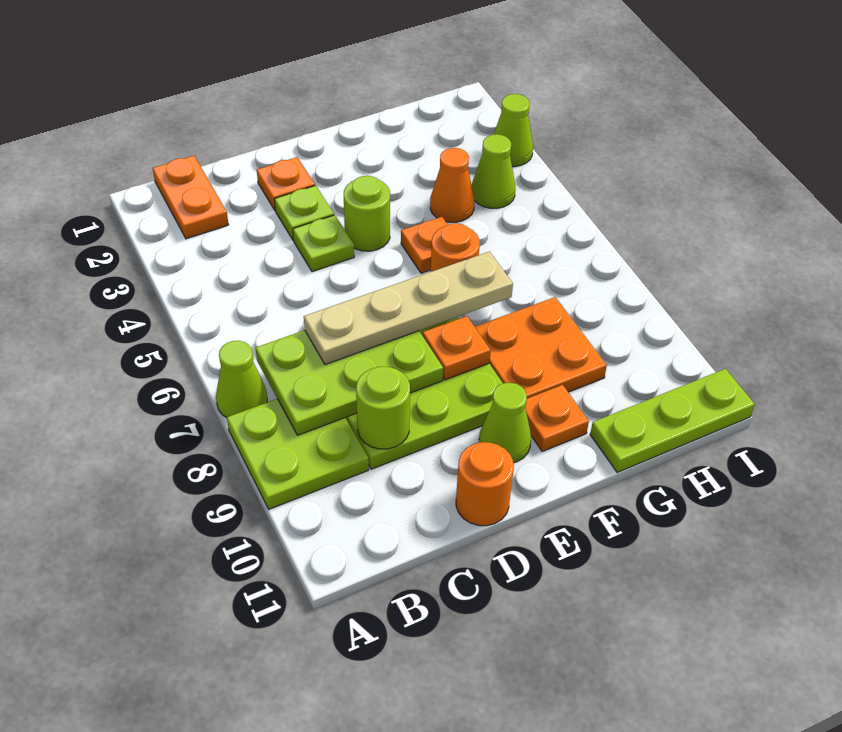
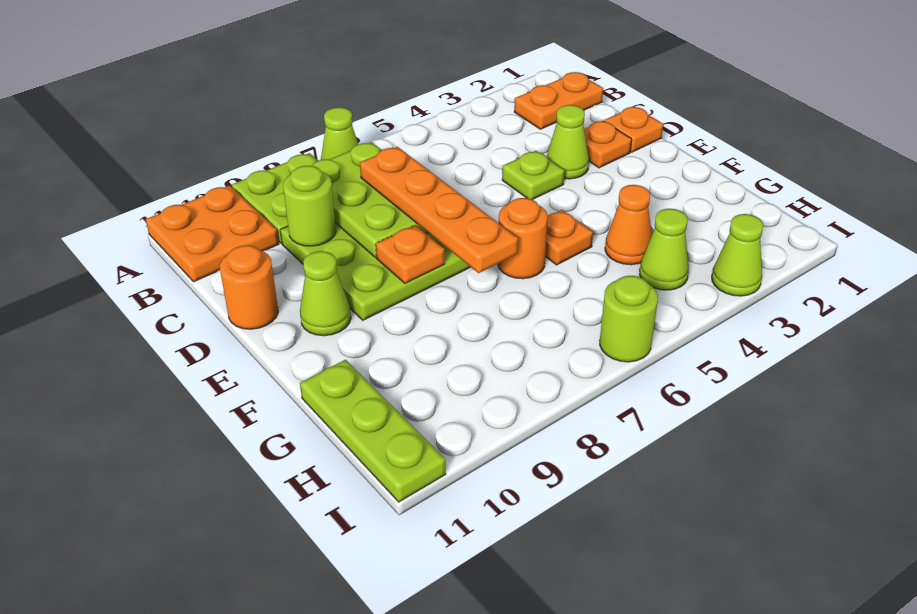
tan 1x4 plate [304,252,513,365] -> orange 1x4 plate [360,147,518,273]
lime 1x1 plate [274,185,334,240] -> lime 1x1 cone [547,105,589,179]
lime 1x1 round brick [344,176,390,251] -> lime 1x1 round brick moved to [600,276,658,362]
orange 2x2 plate [475,297,607,398] -> orange 2x2 plate moved to [146,185,279,282]
orange 1x1 plate [525,385,589,452] -> orange 1x1 plate moved to [604,107,663,152]

